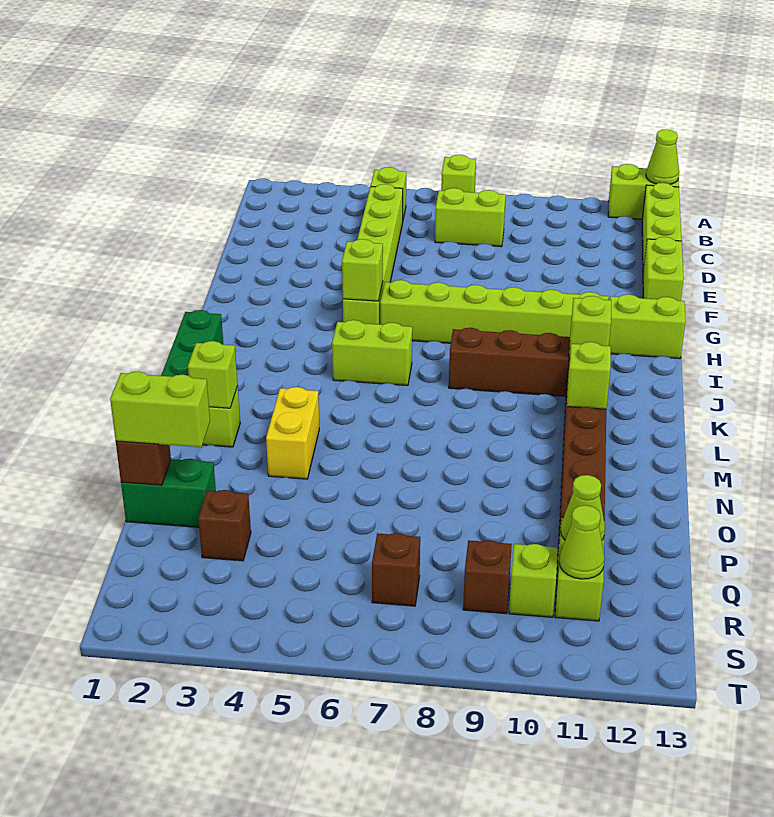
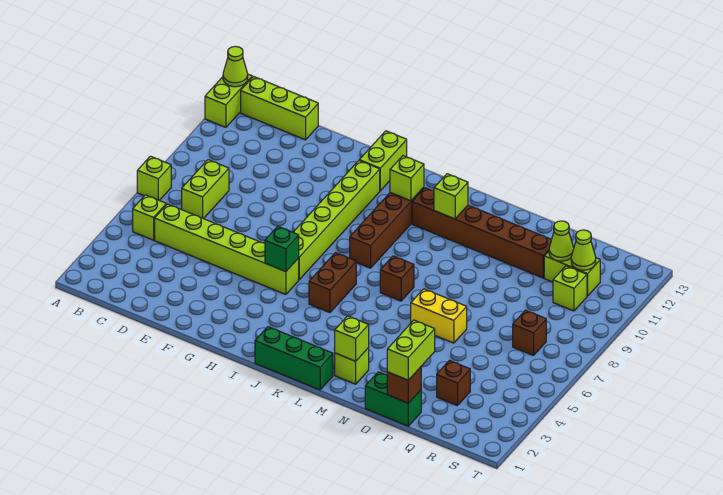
lime 1x2 brick [643,237,684,301] -> none
lime 1x1 brick [342,239,383,301] -> green 1x1 brick [265,226,299,272]
lime 1x2 brick [332,320,412,386] -> brown 1x2 brick [309,253,356,313]
yellow 1x2 brick [266,387,319,479] -> yellow 1x2 brick moved to [411,289,467,343]
green 1x2 brick [121,459,216,527] -> green 1x2 brick turned to [365,372,421,426]
brown 1x1 brick [463,540,512,614] -> brown 1x1 brick moved to [380,256,414,301]

